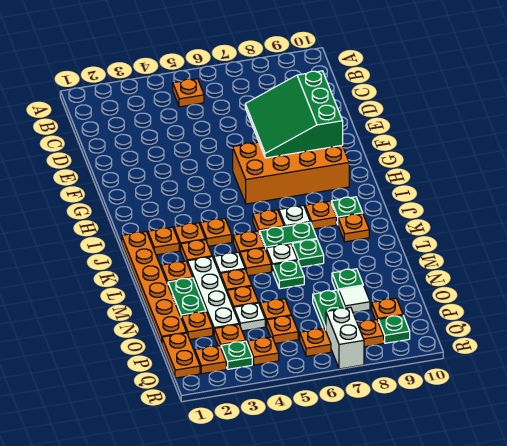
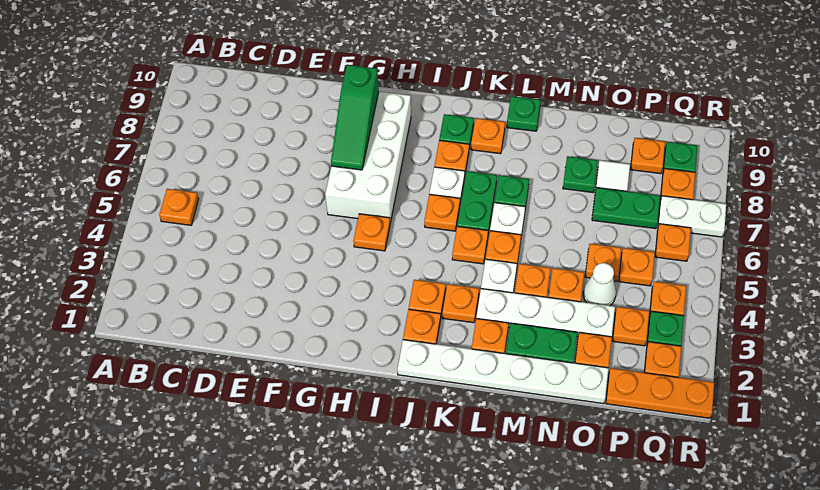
green 3x3 slope [245,71,343,158] -> green 1x3 slope [331,65,379,170]
orange 2x4 brick [233,142,349,204] -> white 2x4 brick [325,92,411,223]
orange 1x6 plate [122,232,187,344] -> white 1x6 plate [397,340,608,404]
orange 1x1 plate [200,219,232,246] -> orange 1x1 plate moved to [353,214,390,251]
green 1x1 plate [273,261,304,289] -> green 1x1 plate moved to [507,96,541,131]
white 1x1 plate [234,303,265,331] -> white 1x1 cone [583,263,616,306]
orange 1x2 plate [162,333,200,378] -> orange 1x3 plate [606,368,714,418]
white 1x2 brick [326,307,364,369] -> white 1x2 plate [658,196,726,237]

